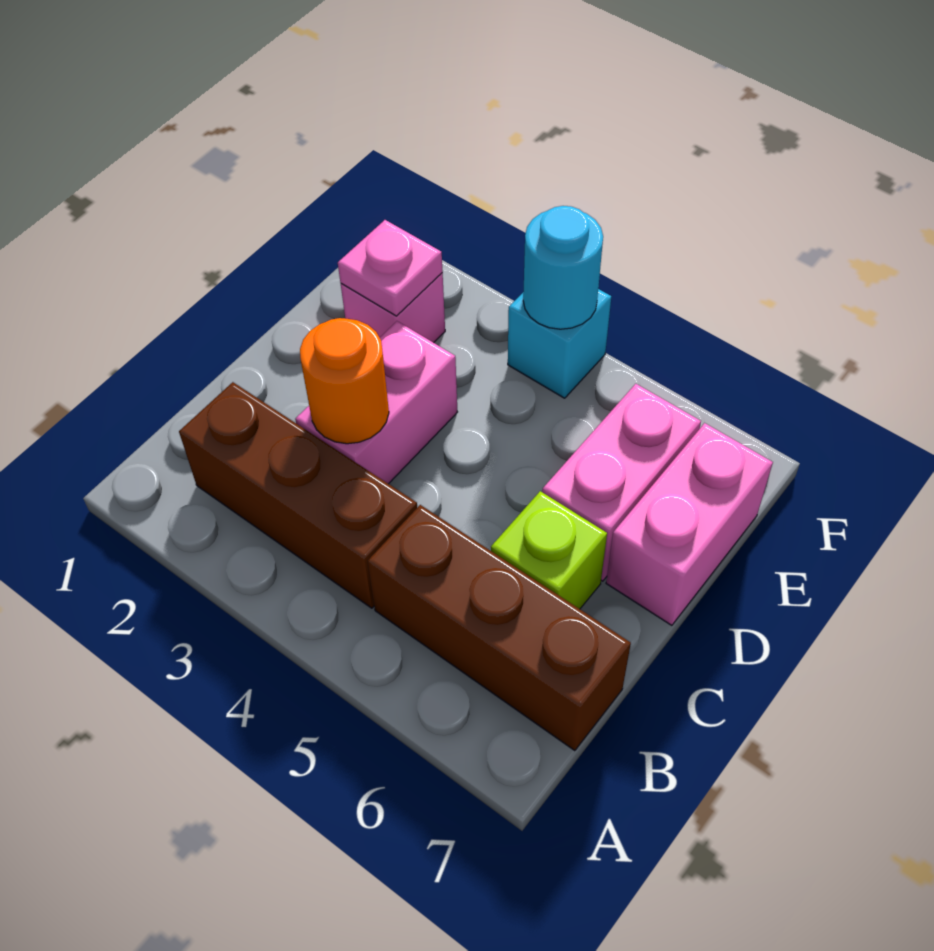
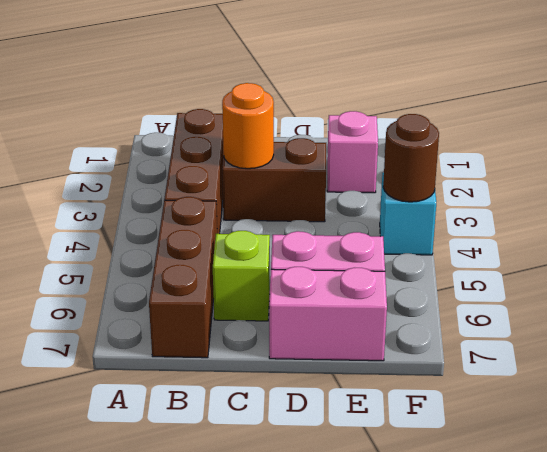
pink 1x2 brick [295,321,457,484] -> brown 1x2 brick [222,138,326,222]
pink 1x1 plate [338,220,443,316] -> none
cyan 1x1 round brick [523,206,603,329] -> brown 1x1 round brick [383,114,439,202]

